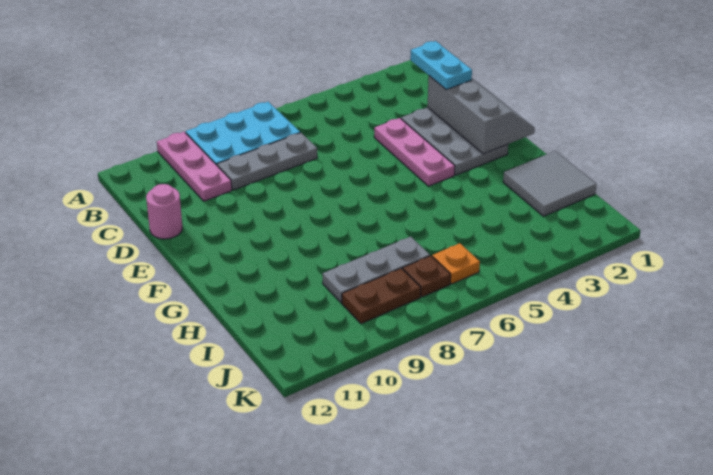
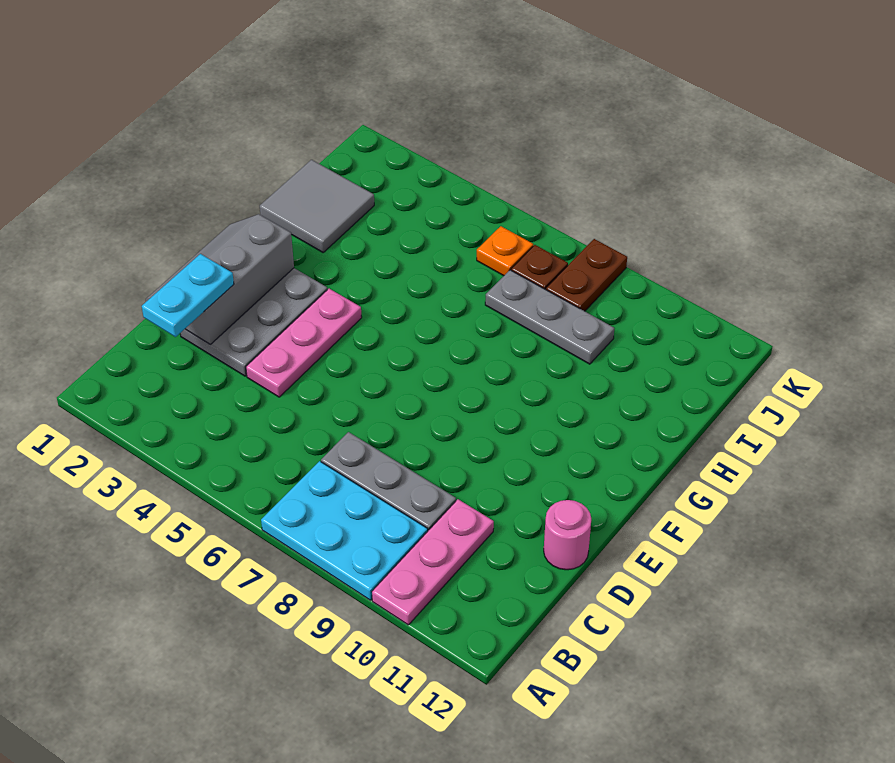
brown 1x2 plate [342,268,421,324] -> brown 1x2 plate turned to [546,239,627,311]

